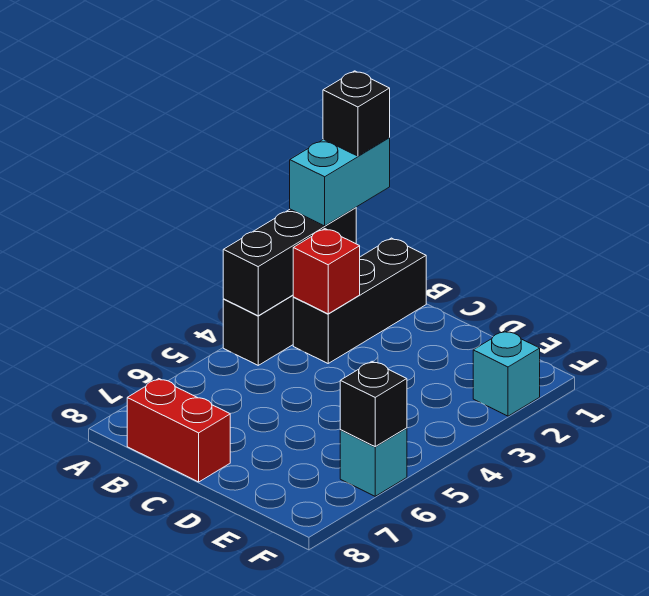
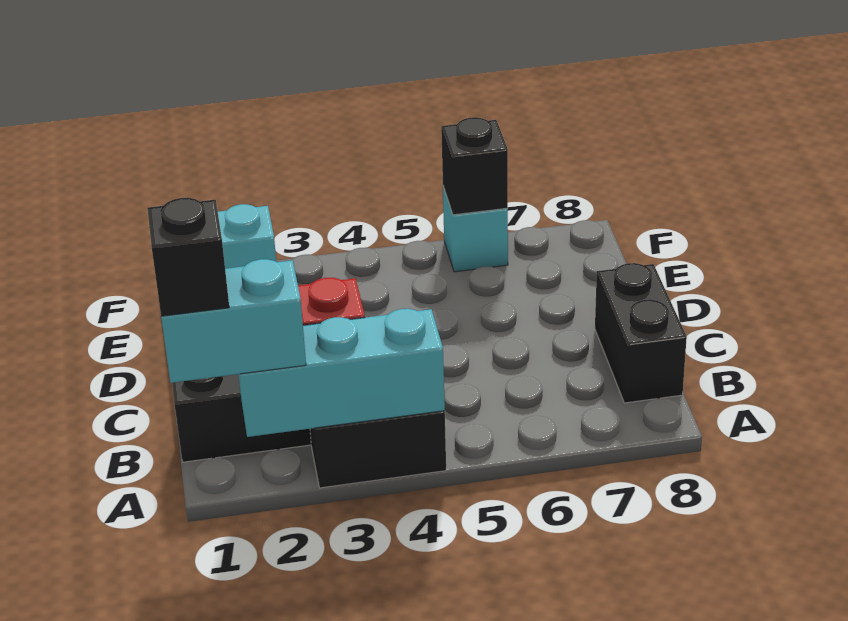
black 1x3 brick [223,208,356,316] -> cyan 1x3 brick [238,309,445,437]
red 1x2 brick [127,379,230,482] -> black 1x2 brick [595,263,687,403]

